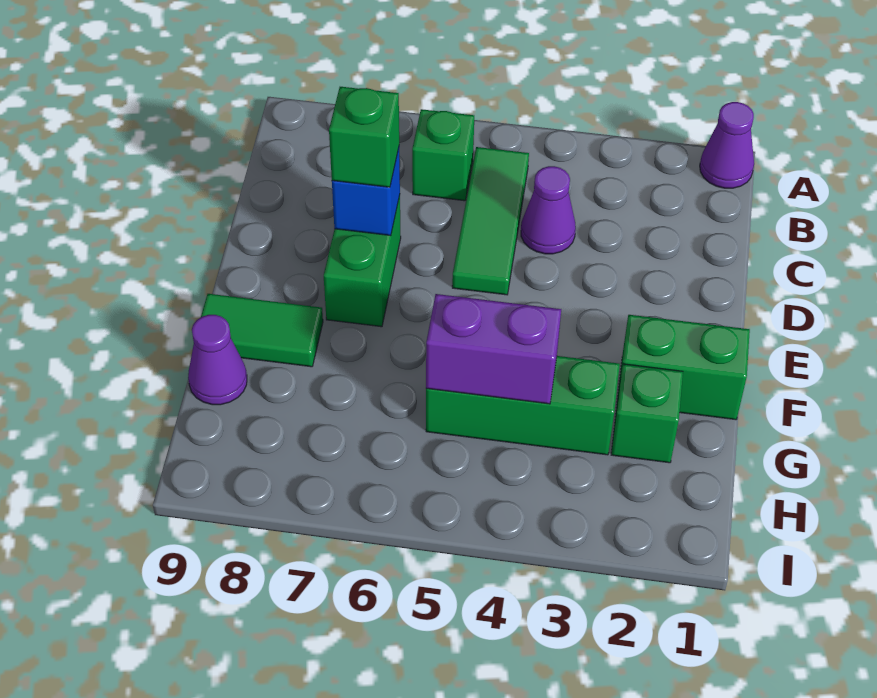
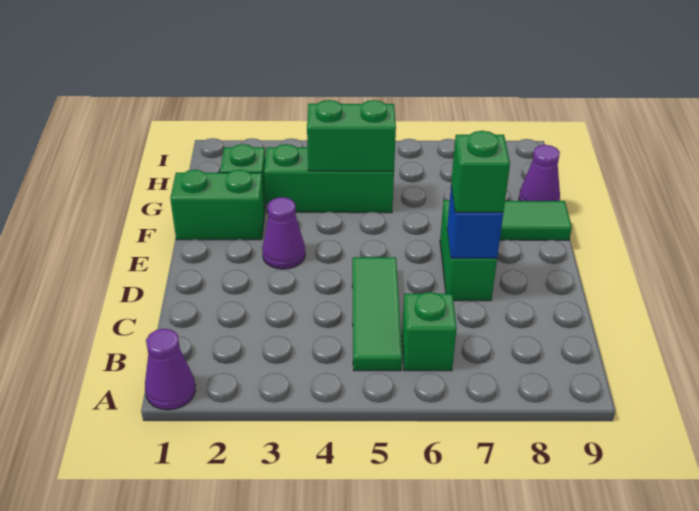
purple 1x1 cone [521,166,576,254] -> purple 1x1 cone moved to [262,197,305,269]
purple 1x2 brick [426,294,561,404] -> green 1x2 brick [307,100,396,171]

